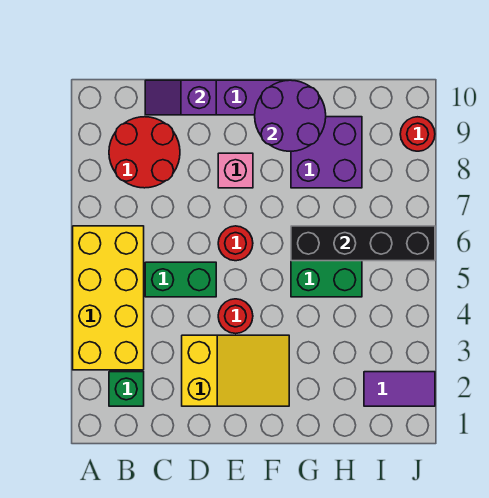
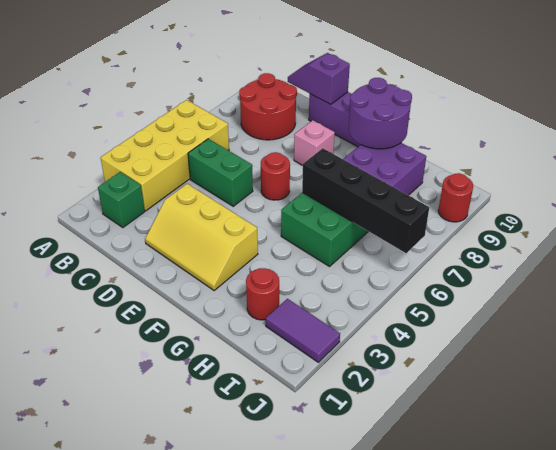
yellow 2x3 slope [182,335,289,406] -> yellow 2x3 slope turned to [145,184,258,290]
red 1x1 round brick [218,299,253,334] -> red 1x1 round brick moved to [246,268,279,320]

